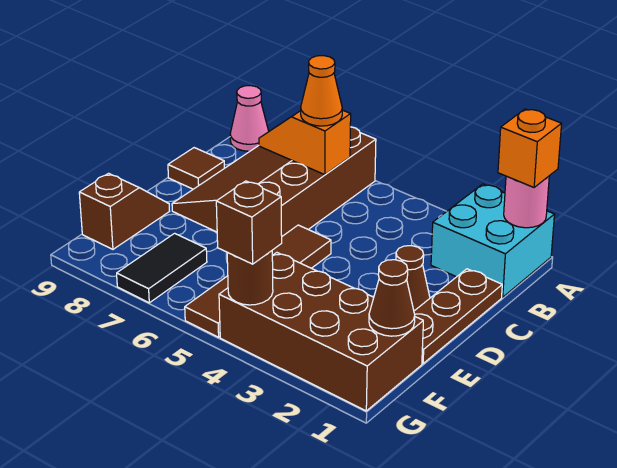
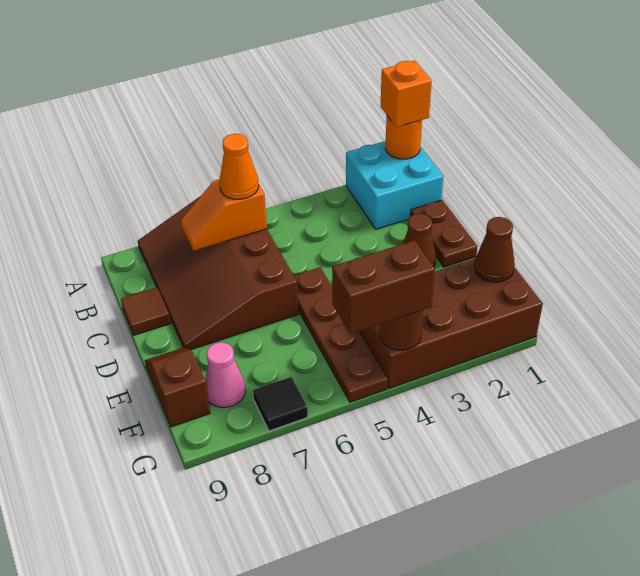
pink 1x1 round brick [504,176,549,228] -> orange 1x1 round brick [385,116,422,159]
pink 1x1 cone [230,86,269,151] -> pink 1x1 cone moved to [205,342,245,407]
brown 1x3 plate [414,269,502,364] -> brown 1x2 plate [410,200,478,267]
brown 1x4 tile [185,225,331,337] -> brown 1x4 plate [294,267,388,402]
black 1x2 tile [117,233,207,303] -> black 1x1 tile [253,377,308,431]
brown 1x1 brick [216,181,282,264] -> brown 1x2 brick [332,240,435,334]

